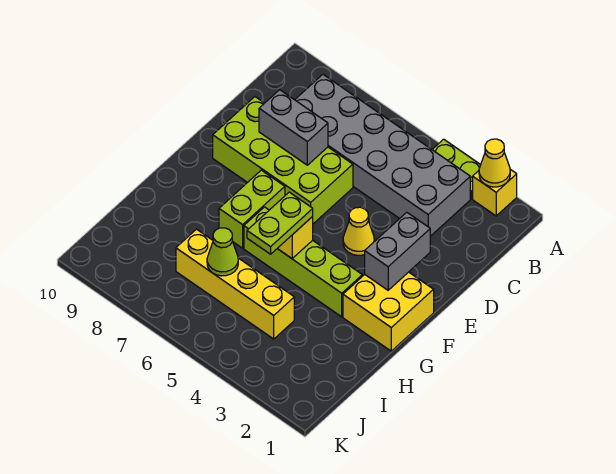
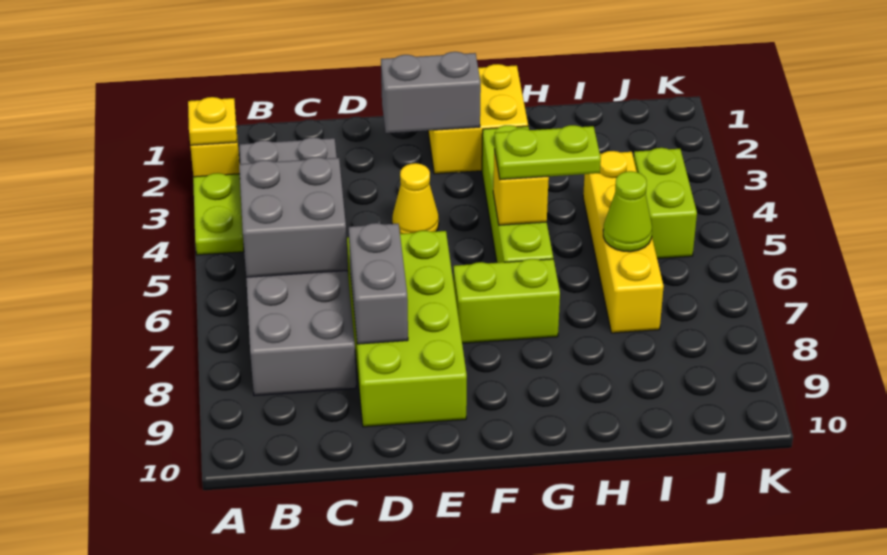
yellow 1x1 cone [479,139,510,187] -> yellow 1x1 plate [188,97,237,145]
none -> grey 2x2 brick [239,157,348,277]
none -> lime 1x2 brick [634,148,697,259]

